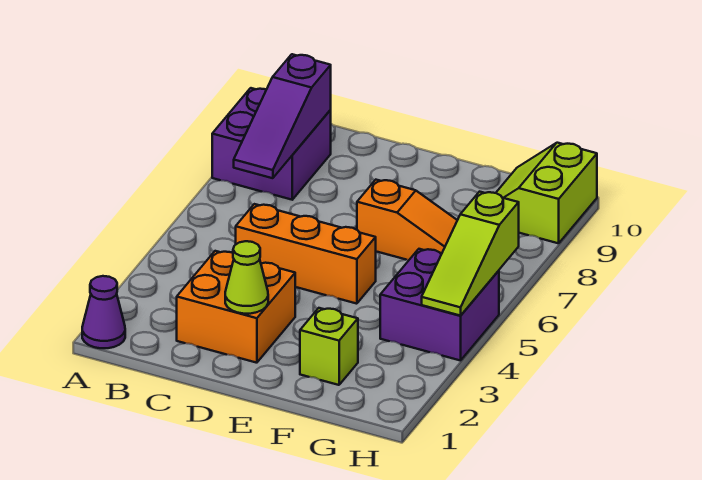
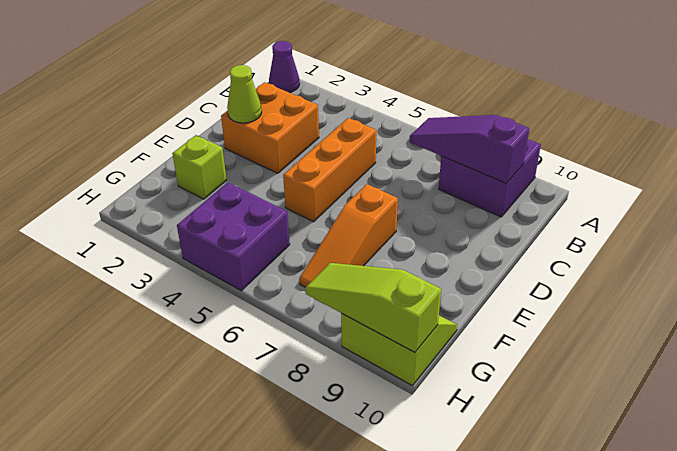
lime 1x3 slope [422,192,519,316] -> lime 1x3 slope moved to [305,263,441,352]

